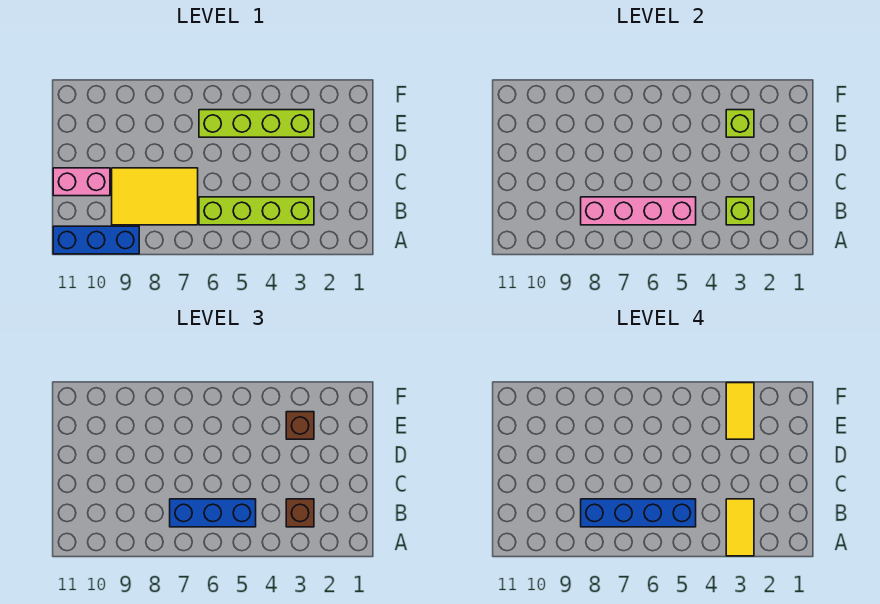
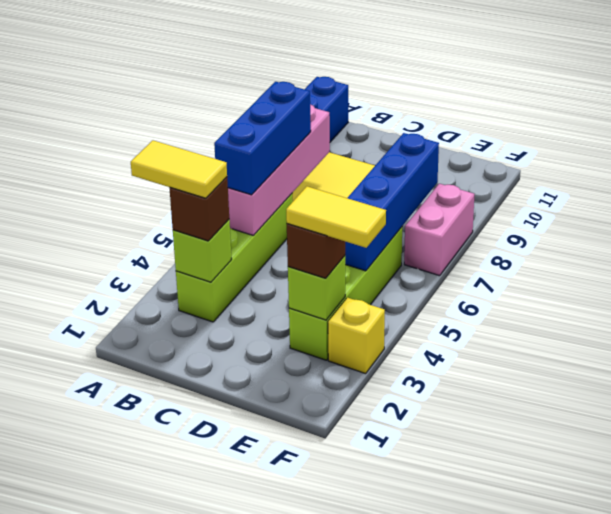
blue 1x4 brick [581,499,696,527] -> blue 1x4 brick moved to [345,133,439,271]
pink 1x2 brick [53,168,110,196] -> pink 1x2 brick moved to [404,184,475,276]
none -> yellow 1x1 brick [328,298,385,374]

